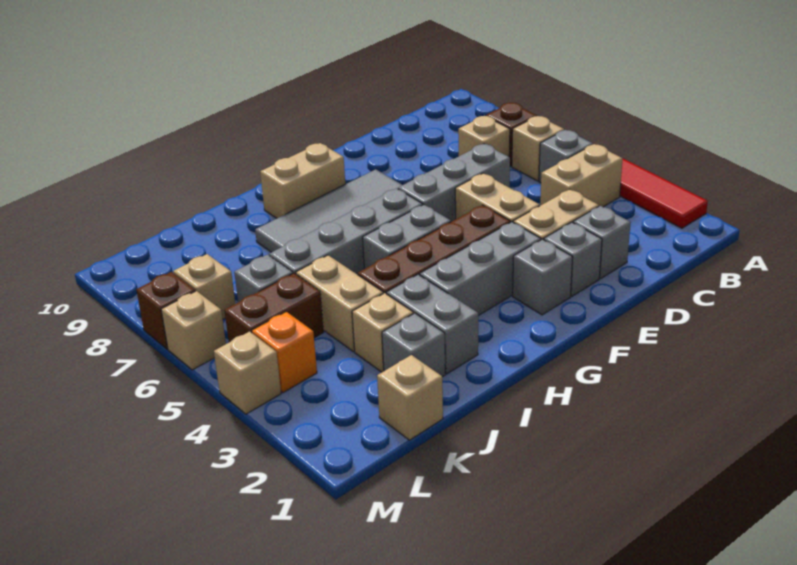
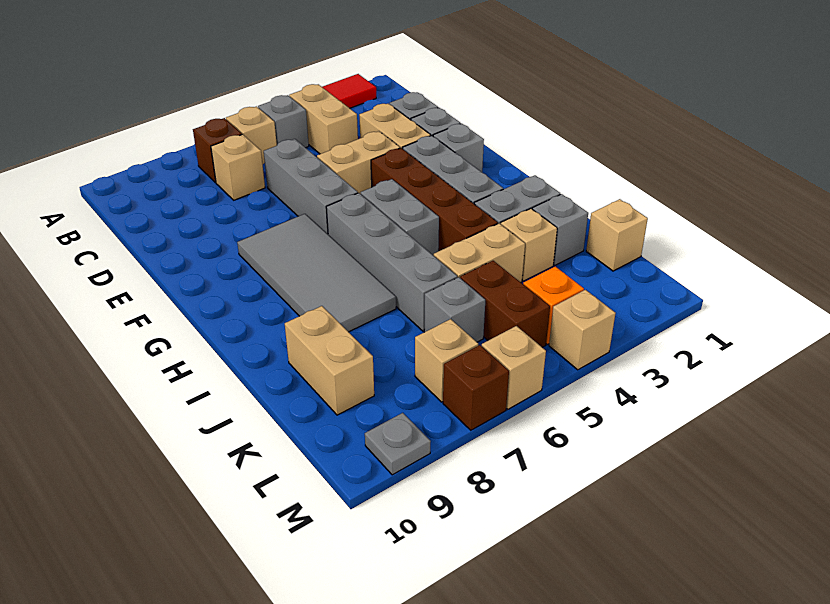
tan 1x2 brick [260,143,345,218] -> tan 1x2 brick moved to [285,306,374,415]
none -> grey 1x1 plate [365,413,431,475]

